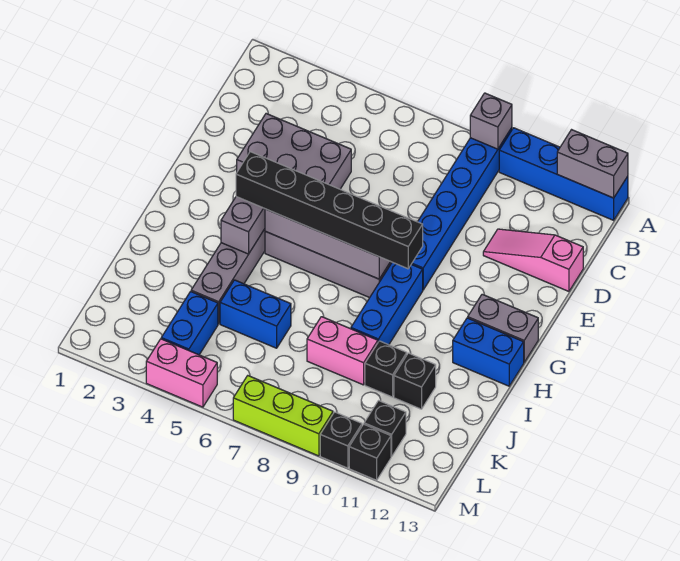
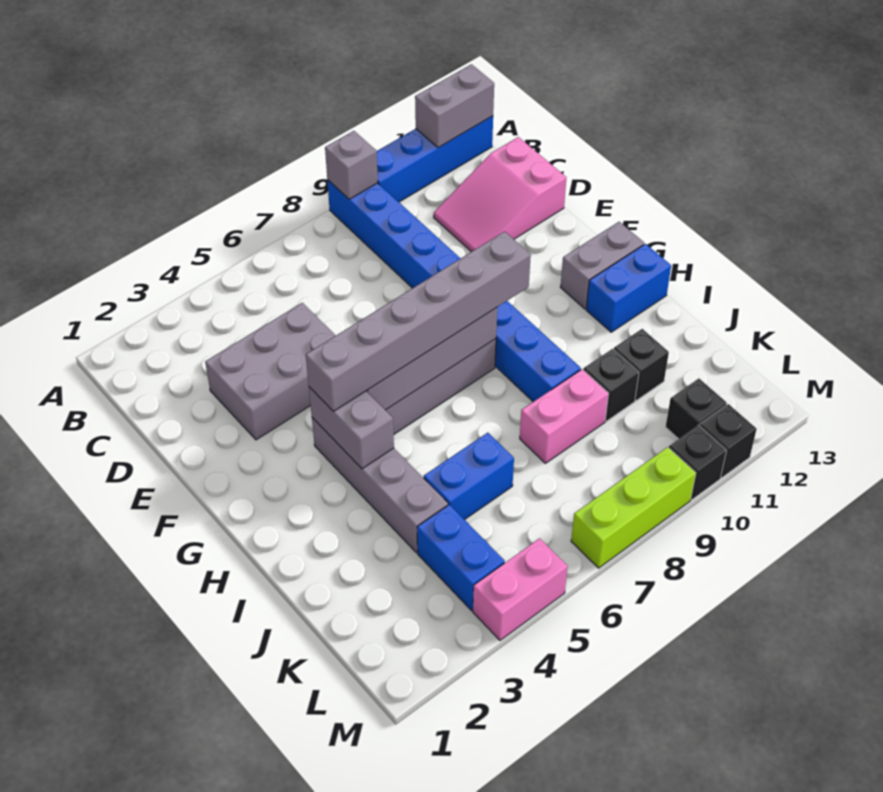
pink 1x3 slope [483,229,583,291] -> pink 2x3 slope [434,137,566,252]
black 1x6 brick [236,152,423,269] -> grey 1x6 brick [306,231,531,411]

